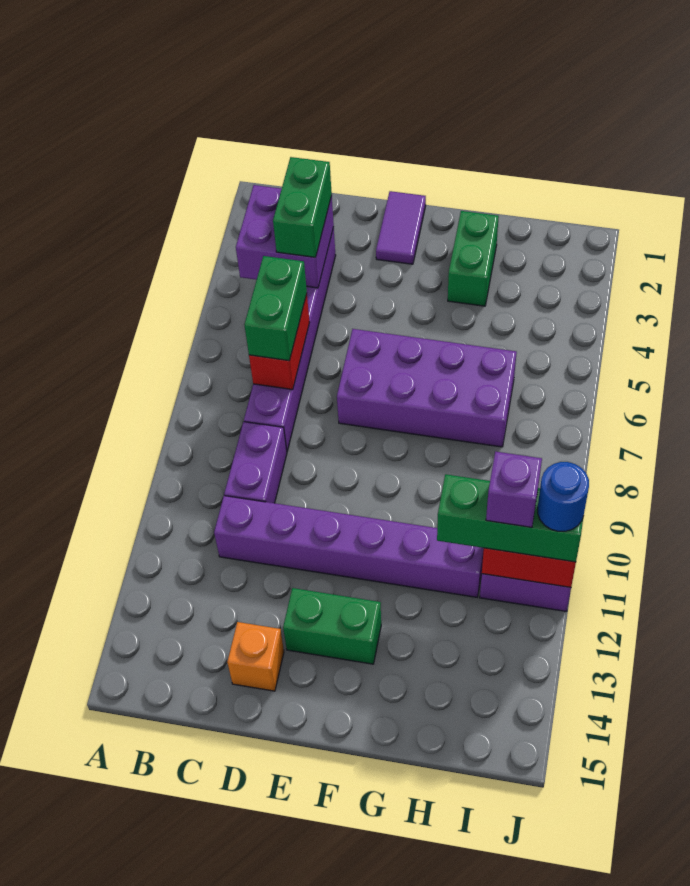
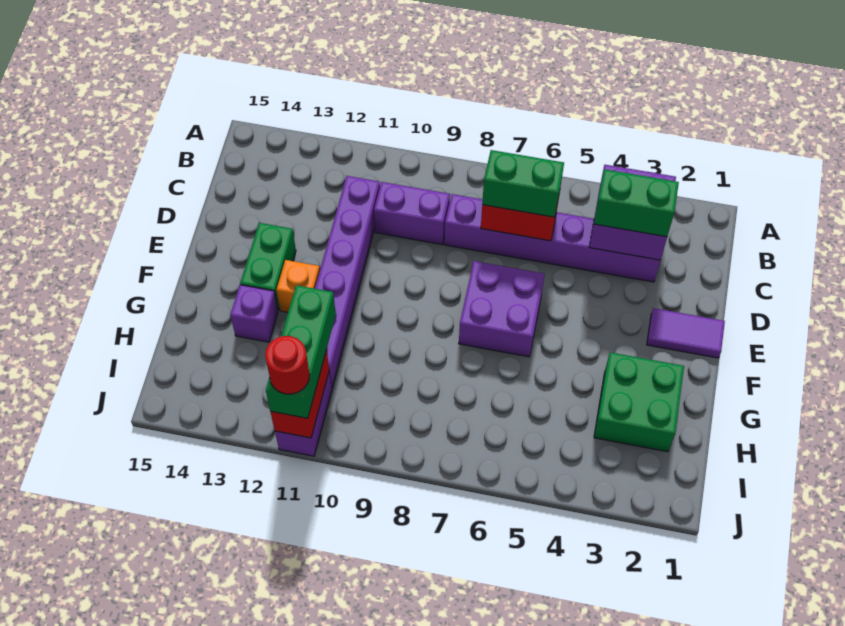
orange 1x1 brick [227,622,284,691] -> orange 1x1 brick moved to [276,260,320,312]
purple 2x4 brick [337,329,517,447] -> purple 2x2 brick [459,261,545,357]
green 1x2 brick [448,211,499,306] -> green 2x2 brick [594,352,684,452]
purple 1x1 brick [486,451,542,527] -> purple 1x1 brick moved to [230,285,278,342]
blue 1x1 round brick [538,462,589,531] -> red 1x1 round brick [265,336,310,394]

